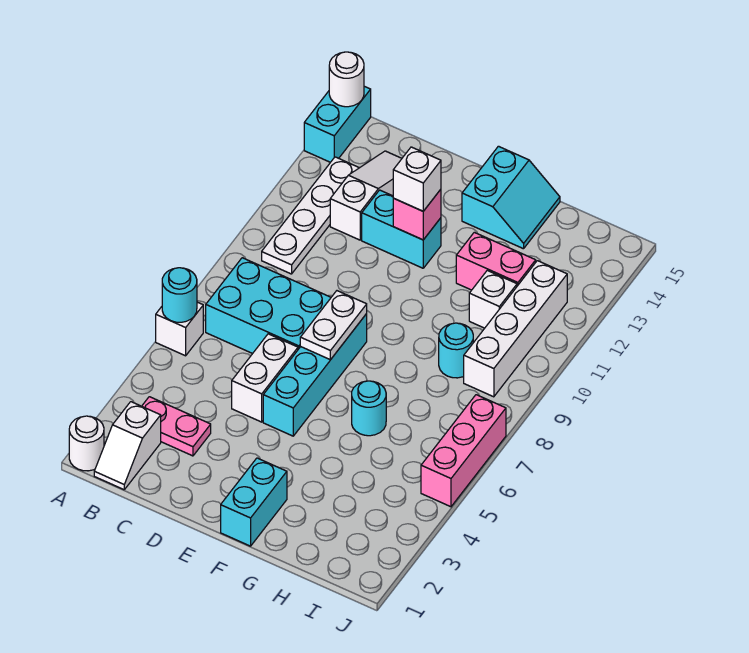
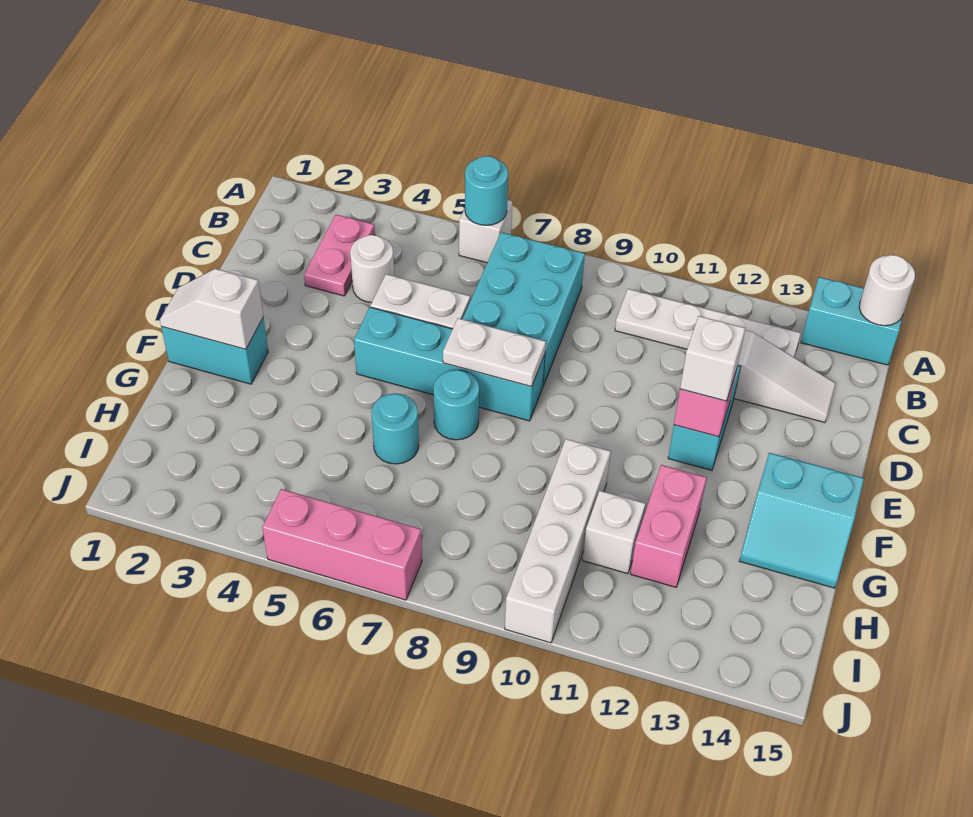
white 1x1 round brick [69,416,104,471] -> white 1x1 round brick moved to [350,235,394,303]
white 1x2 slope [94,402,161,490] -> white 1x2 slope moved to [160,269,263,349]
cyan 1x1 round brick [439,323,473,378] -> cyan 1x1 round brick moved to [433,370,479,440]
white 1x4 brick [464,261,567,397] -> white 1x4 brick turned to [505,439,611,643]

